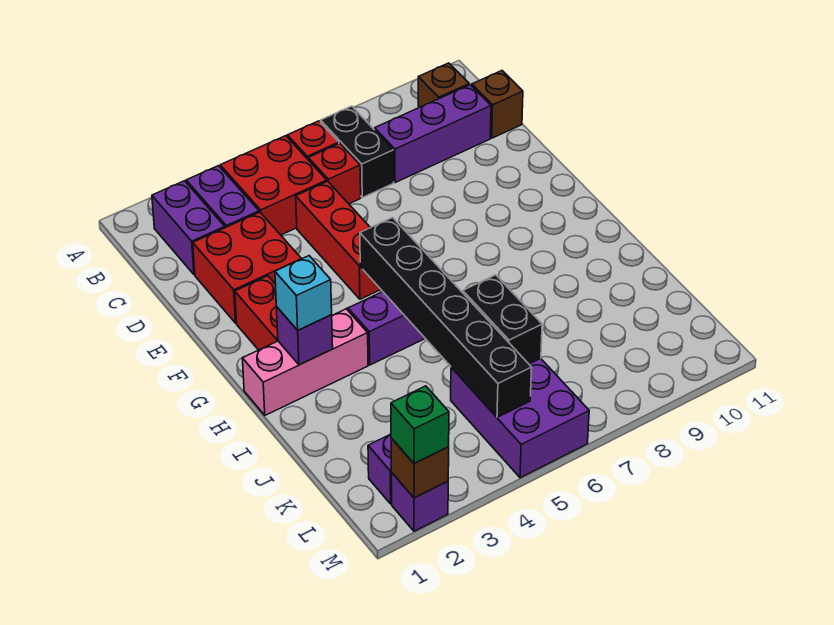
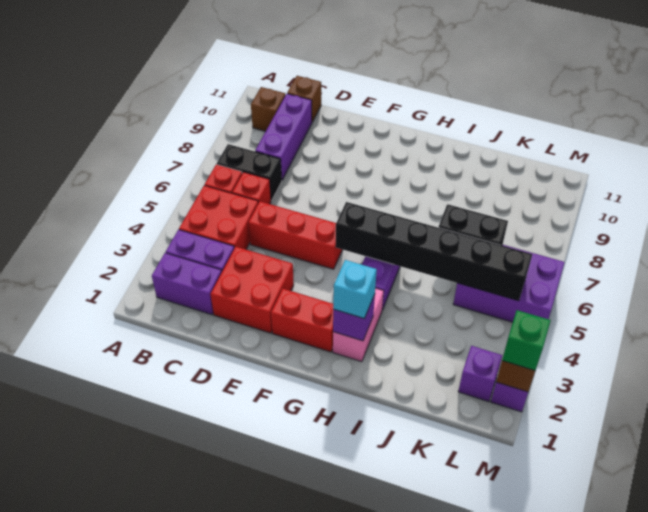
pink 1x3 brick [242,309,368,415] -> pink 1x2 brick [333,288,384,362]

